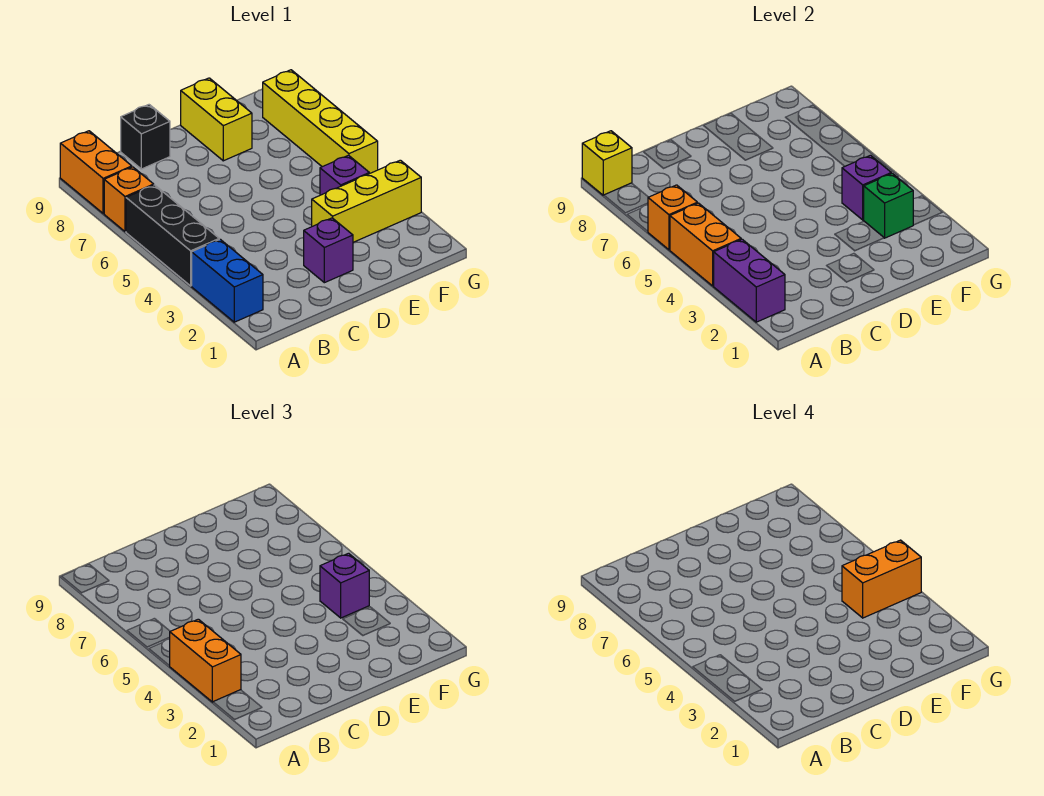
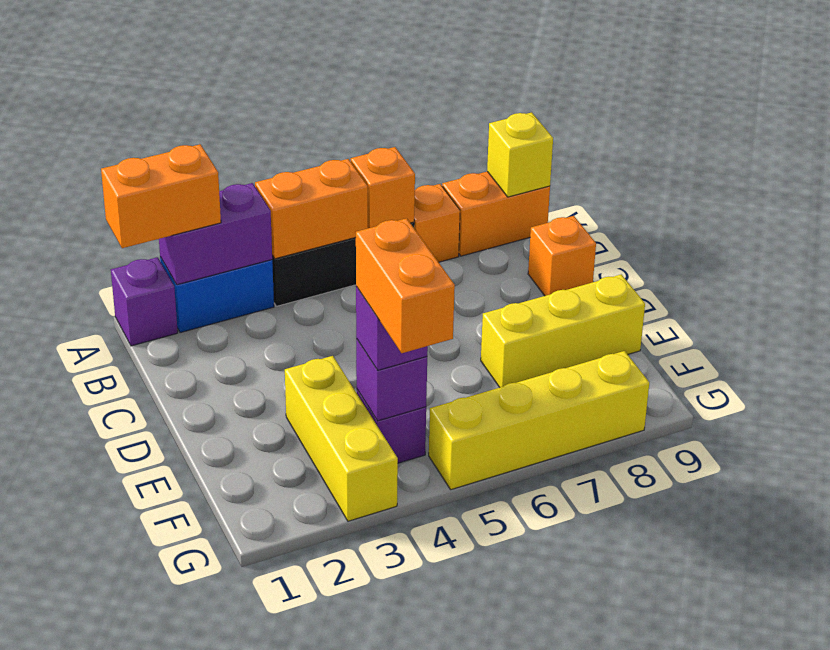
orange 1x2 brick [169,619,241,702] -> orange 1x2 brick moved to [101,144,221,248]
black 1x1 brick [121,105,170,169] -> orange 1x1 brick [528,216,596,296]
purple 1x1 brick [304,218,353,283] -> purple 1x1 brick moved to [111,257,178,346]
yellow 1x2 brick [181,78,252,161] -> yellow 1x3 brick [481,274,645,387]
green 1x1 brick [864,173,913,238] -> none

